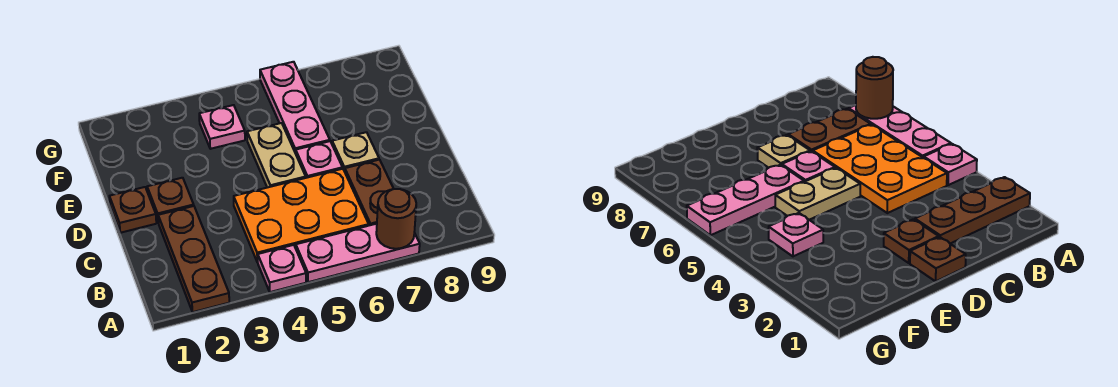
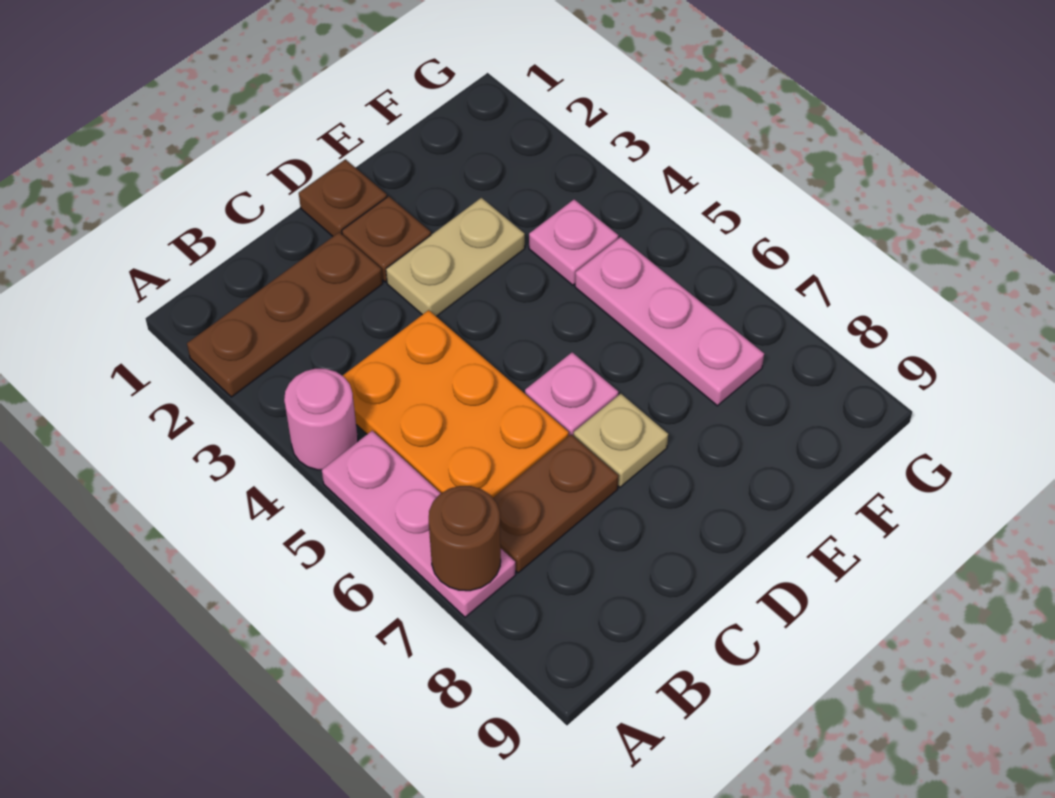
pink 1x1 plate [258,245,306,292] -> pink 1x1 round brick [284,369,358,470]
tan 1x2 plate [247,123,306,188] -> tan 1x2 plate moved to [386,198,525,316]
pink 1x3 plate [260,62,330,153] -> pink 1x3 plate turned to [575,237,764,406]

